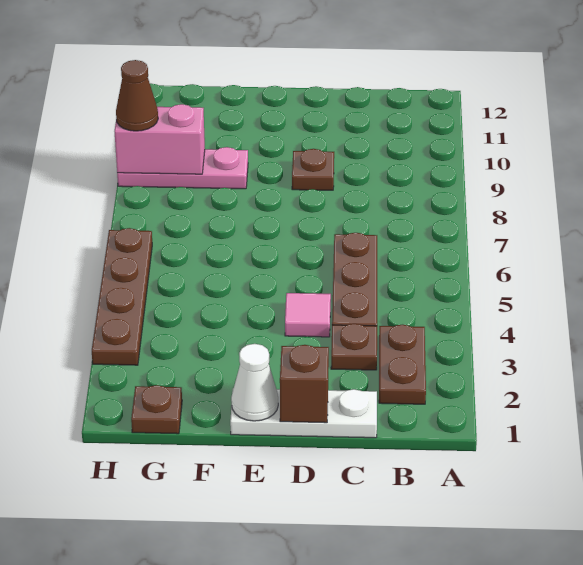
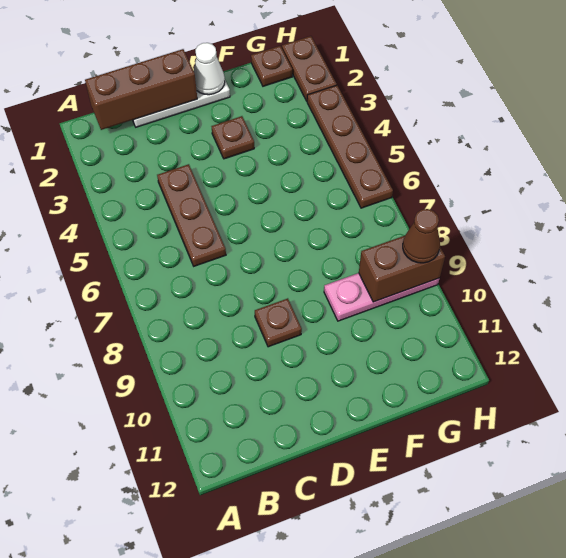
brown 1x2 plate [379,325,426,404] -> brown 1x2 plate moved to [282,36,337,101]
brown 1x1 plate [331,324,377,370] -> brown 1x1 plate moved to [211,116,254,159]
brown 1x1 brick [280,345,329,423] -> brown 1x3 brick [85,49,197,130]
pink 1x1 tile [285,293,331,337] -> none
pink 1x2 brick [114,104,205,174] -> brown 1x2 brick [359,236,445,302]

